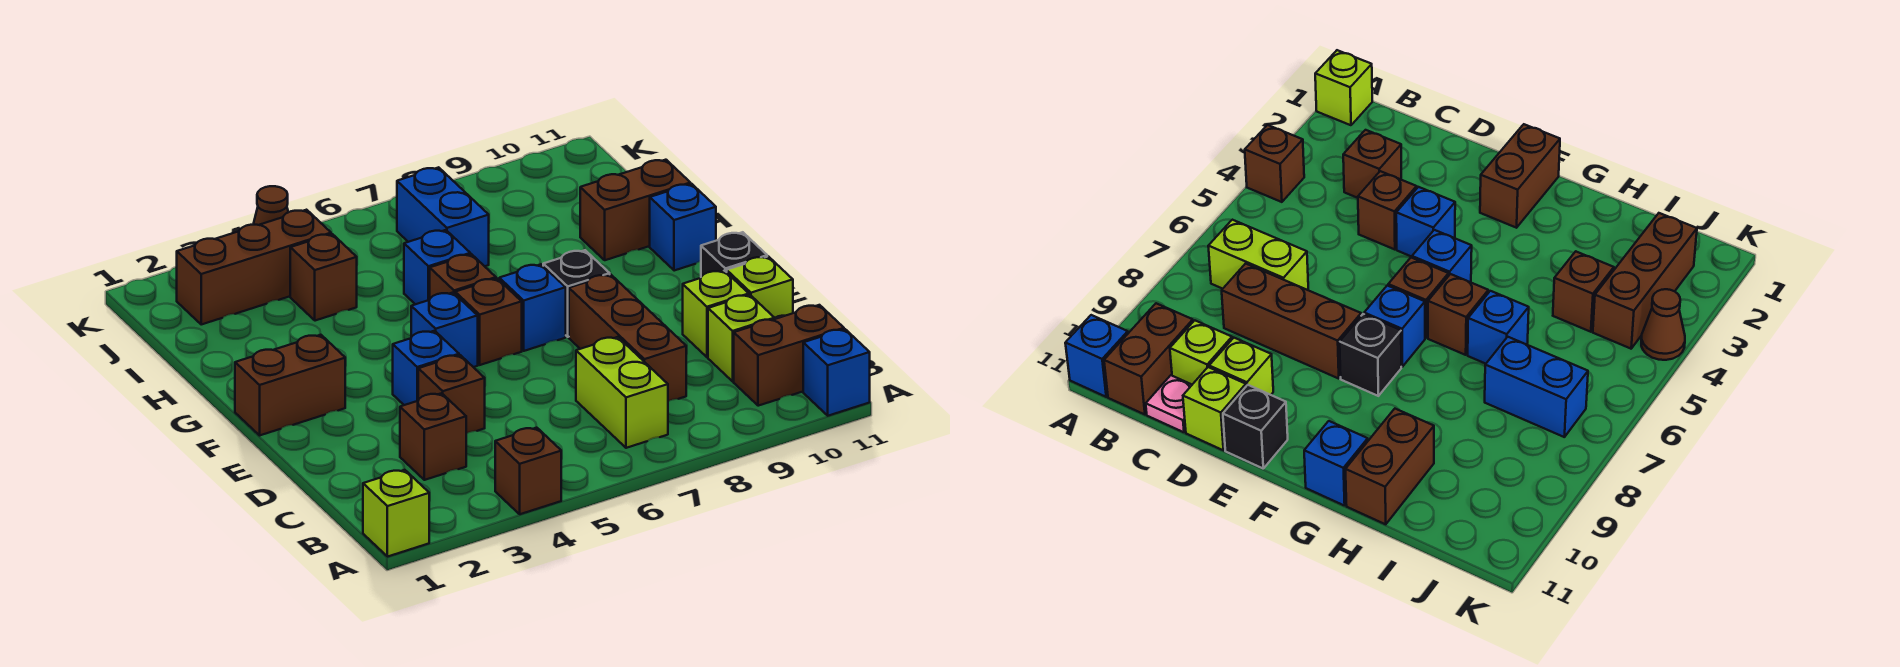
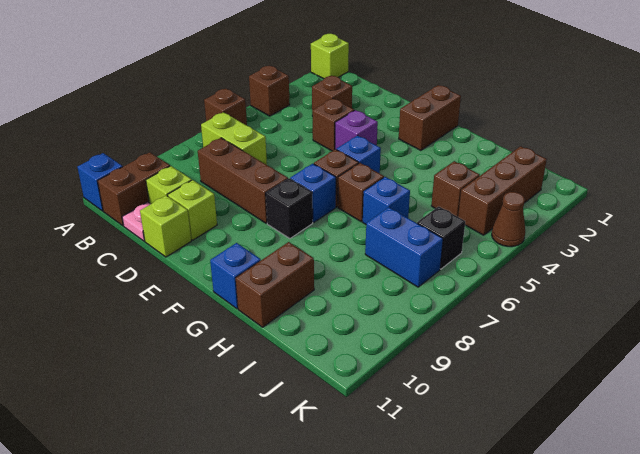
none -> brown 1x1 brick [204,88,247,125]
blue 1x1 brick [393,331,459,405] -> purple 1x1 brick [335,110,378,150]
black 1x1 brick [701,232,767,277] -> black 1x1 brick moved to [417,206,465,269]

